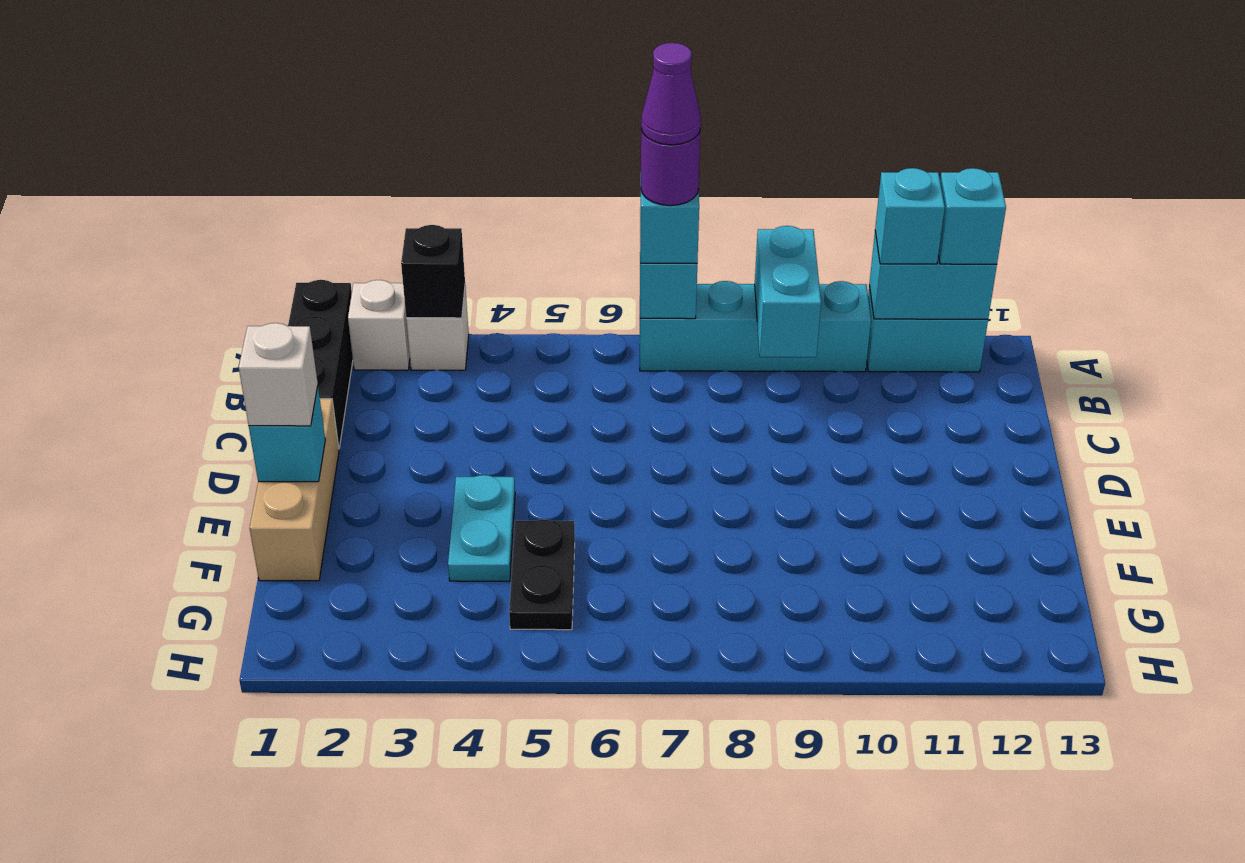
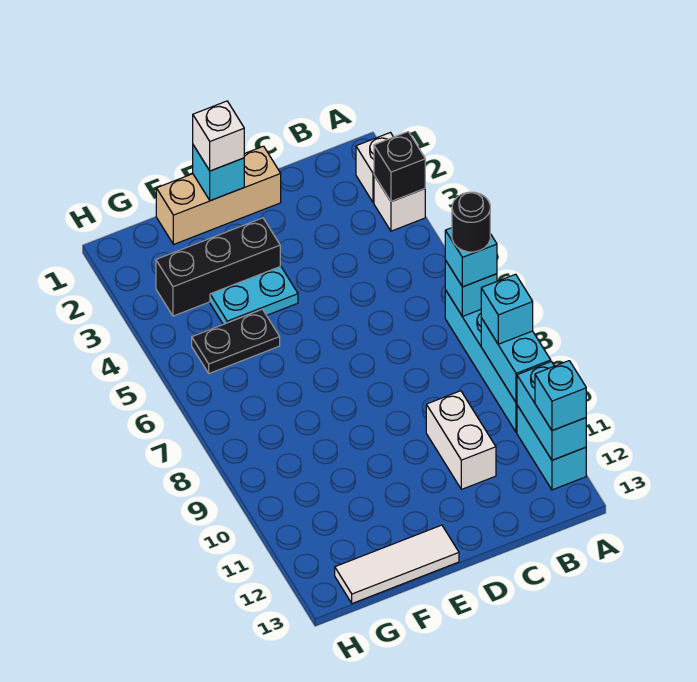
black 1x3 brick [288,280,353,448] -> black 1x3 brick moved to [156,218,280,316]
purple 1x1 round brick [641,129,700,206] -> black 1x1 round brick [452,192,490,252]
purple 1x1 cone [641,43,701,145] -> none
cyan 1x2 brick [755,226,821,357] -> cyan 1x2 brick turned to [481,318,551,403]
cyan 1x1 brick [875,168,945,264] -> cyan 1x1 brick moved to [481,274,533,344]
none -> white 1x2 brick [426,391,496,489]
none -> white 1x3 tile [335,525,459,603]

